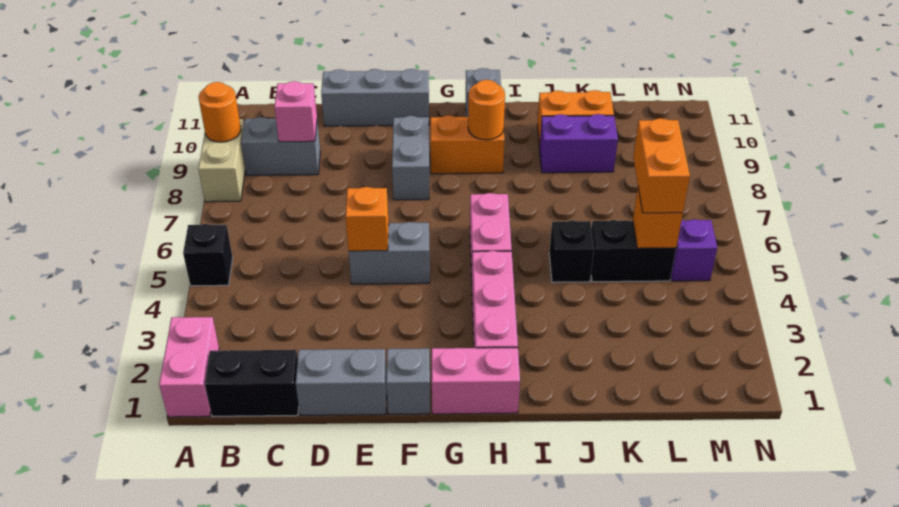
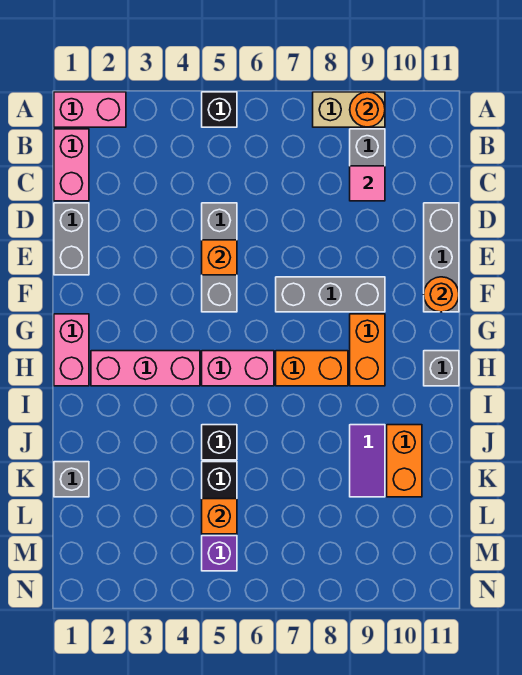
black 1x2 brick [205,350,299,416] -> pink 1x2 brick [54,129,89,201]
pink 1x1 brick [274,81,317,142] -> pink 1x1 tile [350,166,385,201]
grey 1x2 brick [349,222,430,284] -> grey 1x3 brick [202,203,237,312]
grey 1x1 brick [386,348,430,414] -> grey 1x1 brick moved to [54,462,89,497]
grey 1x2 brick [392,116,429,200] -> grey 1x3 brick [276,277,385,312]
orange 1x1 round brick [468,80,505,140] -> orange 1x1 round brick moved to [424,277,459,312]
purple 1x2 brick [540,114,618,173] -> purple 1x2 tile [350,425,385,497]
orange 1x2 brick [633,118,690,213] -> orange 1x2 brick moved to [276,351,348,386]

